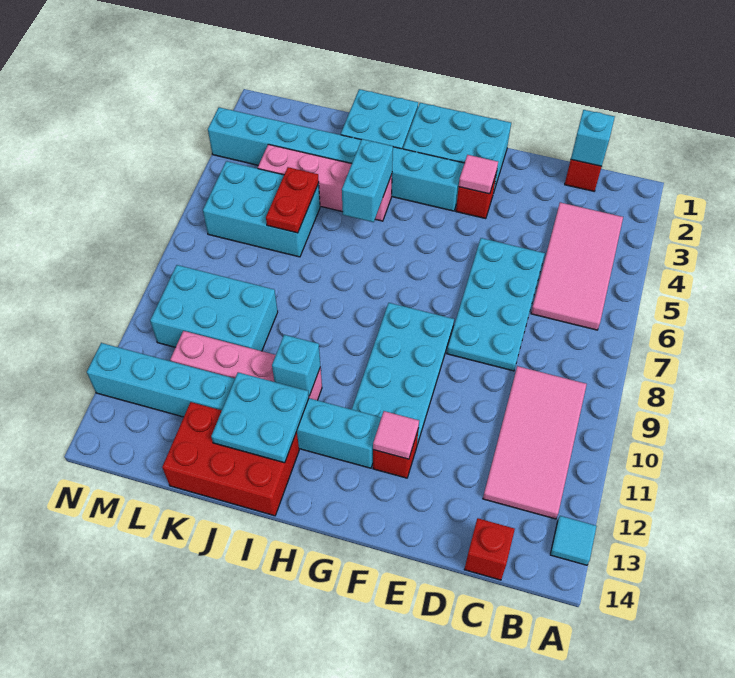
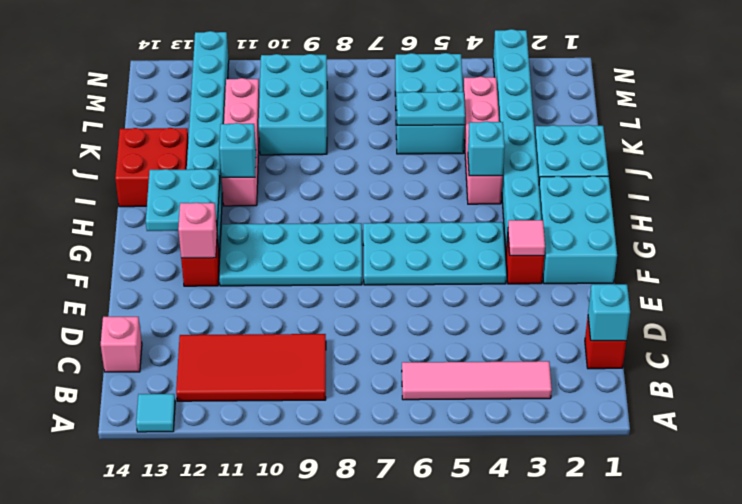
pink 2x4 tile [531,202,623,330] -> pink 1x4 tile [402,361,552,400]
pink 2x4 tile [483,366,587,519] -> red 2x4 tile [176,334,326,401]
red 1x1 brick [464,518,515,580] -> pink 1x1 brick [101,317,142,372]
cyan 2x4 plate [447,238,545,371] -> cyan 2x4 plate moved to [363,222,507,285]
pink 1x1 tile [373,411,419,459] -> pink 1x1 brick [178,203,217,258]
cyan 1x2 brick [342,139,393,222] -> cyan 1x1 brick [468,121,505,176]
cyan 2x2 plate [211,372,309,463] -> cyan 2x2 plate moved to [146,169,220,231]
red 2x3 brick [162,402,299,516] -> red 2x2 brick [115,128,188,207]
red 1x2 plate [266,167,319,233] -> cyan 1x2 plate [397,91,465,125]

